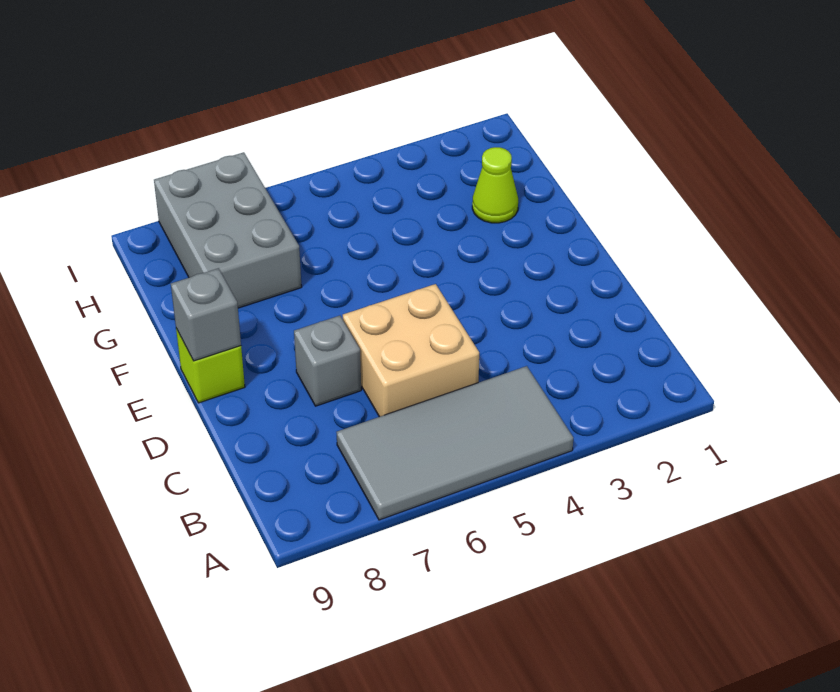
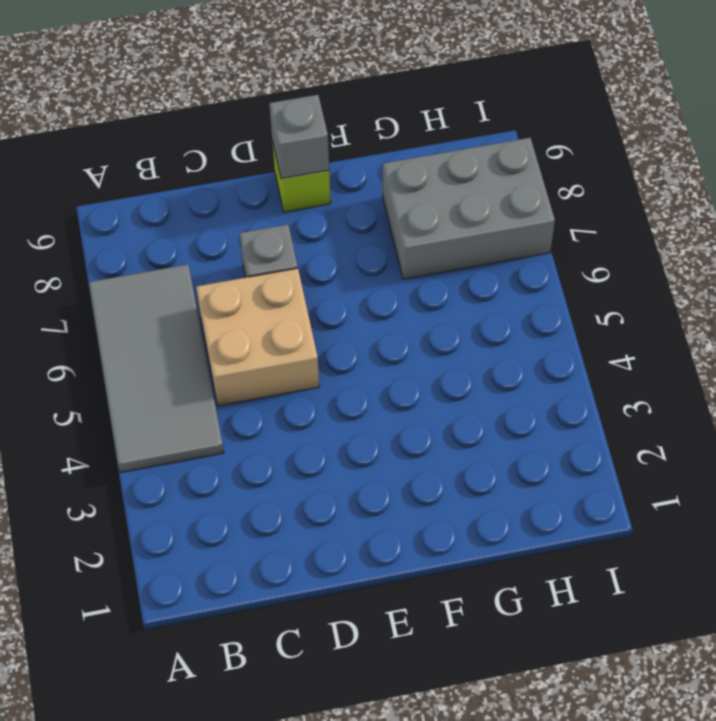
lime 1x1 cone [472,147,518,223] -> none

